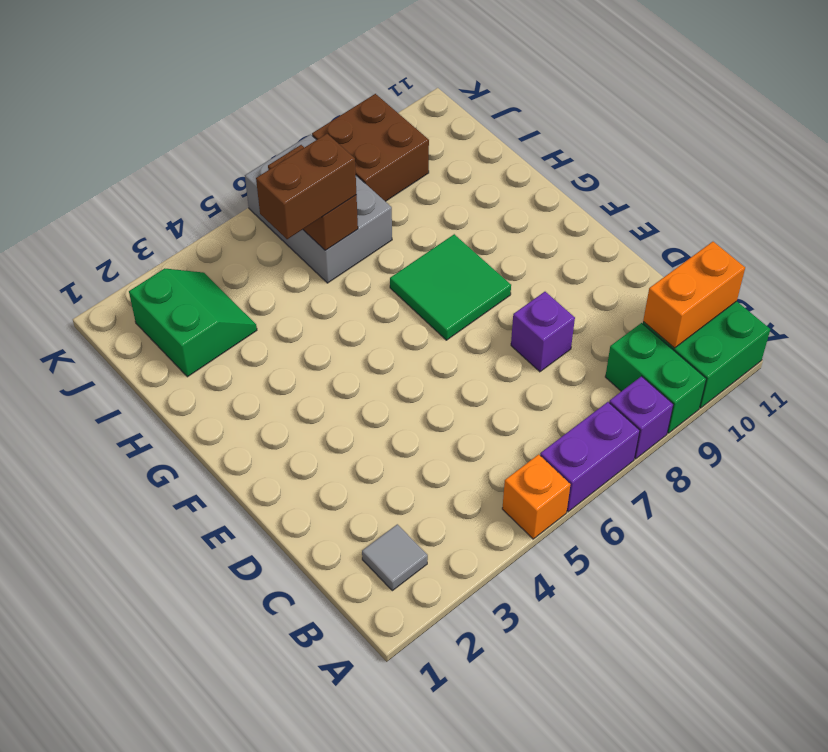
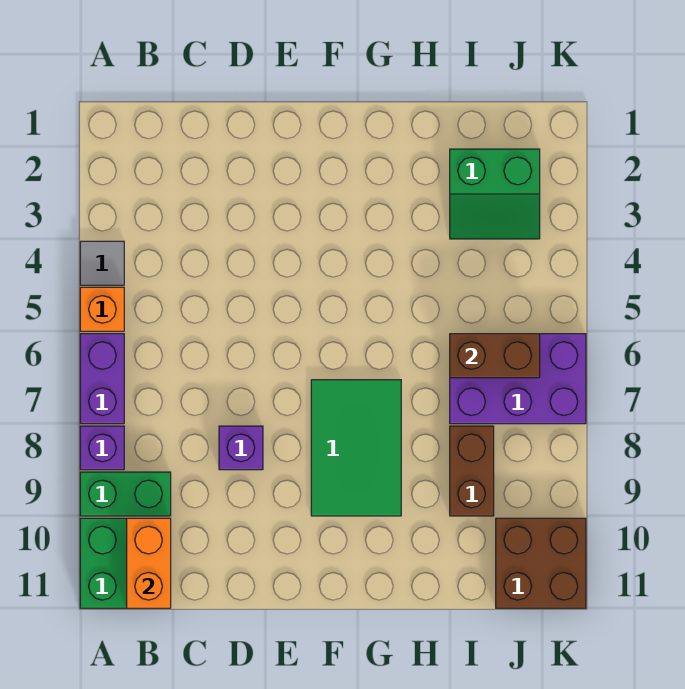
grey 1x1 tile [362,524,428,591] -> grey 1x1 tile moved to [80,241,124,285]
green 2x2 tile [390,234,511,340] -> green 2x3 tile [311,380,401,516]
brown 1x2 brick [256,134,356,239] -> brown 1x2 brick moved to [450,426,494,516]
grey 2x3 brick [245,134,392,283] -> purple 2x3 brick [450,334,586,424]
brown 2x2 brick [312,94,429,201] -> brown 2x2 brick moved to [496,518,586,608]

